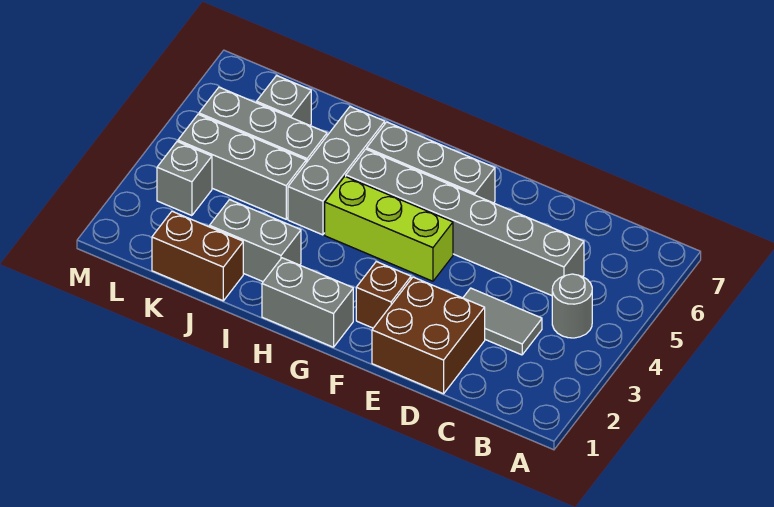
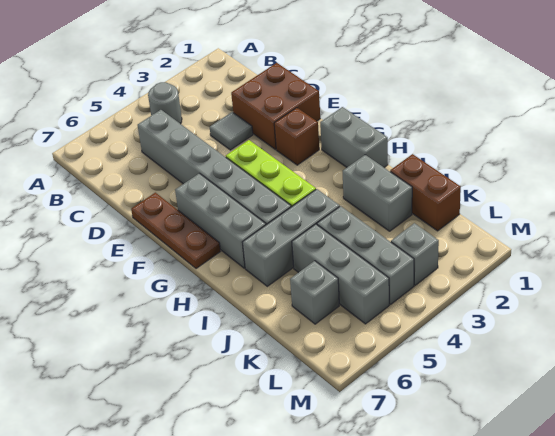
grey 1x2 tile [463,288,542,355] -> grey 1x1 tile [210,112,253,150]
none -> brown 1x3 plate [131,193,220,269]

